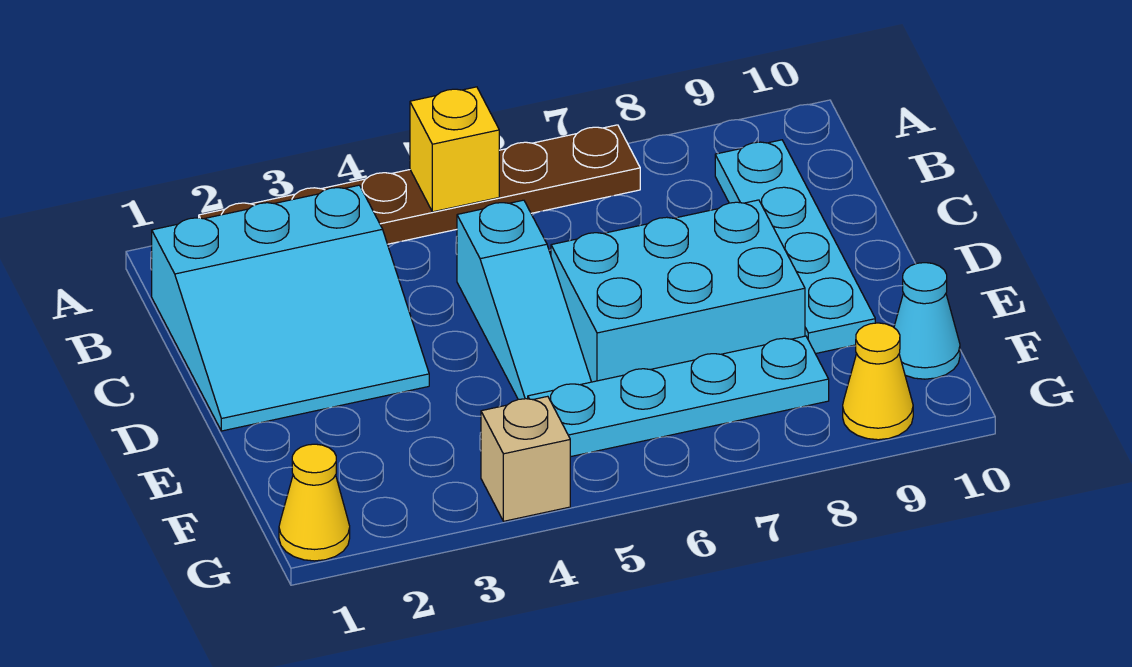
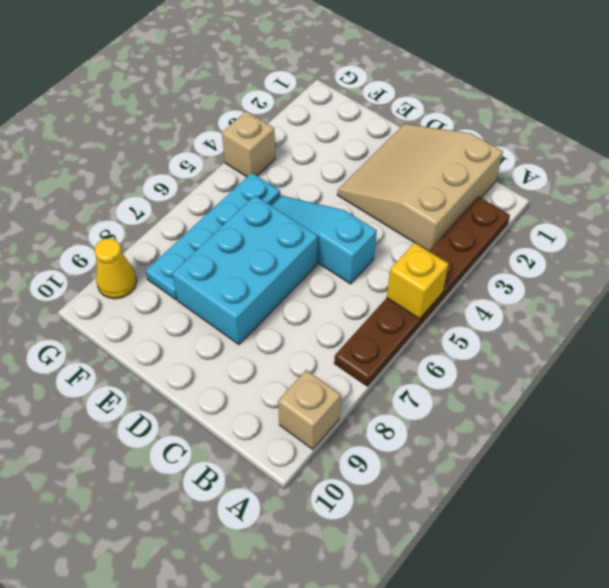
none -> tan 1x1 brick [278,370,341,449]
cyan 3x3 slope [152,185,429,431] -> tan 3x3 slope [337,124,503,251]
cyan 1x4 plate [715,140,875,354] -> none
cyan 1x1 cone [894,263,960,379] -> none
yellow 1x1 cone [279,444,350,561] -> none

